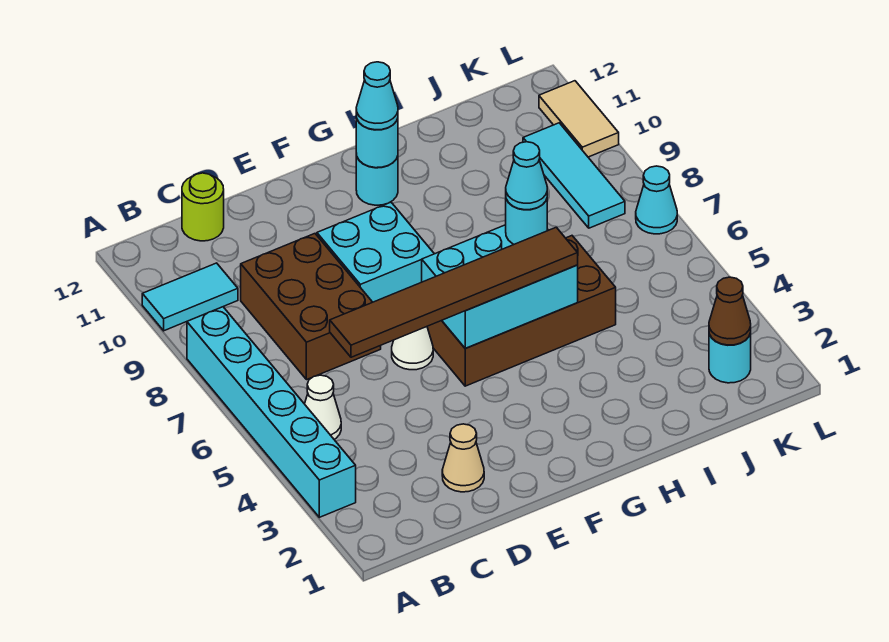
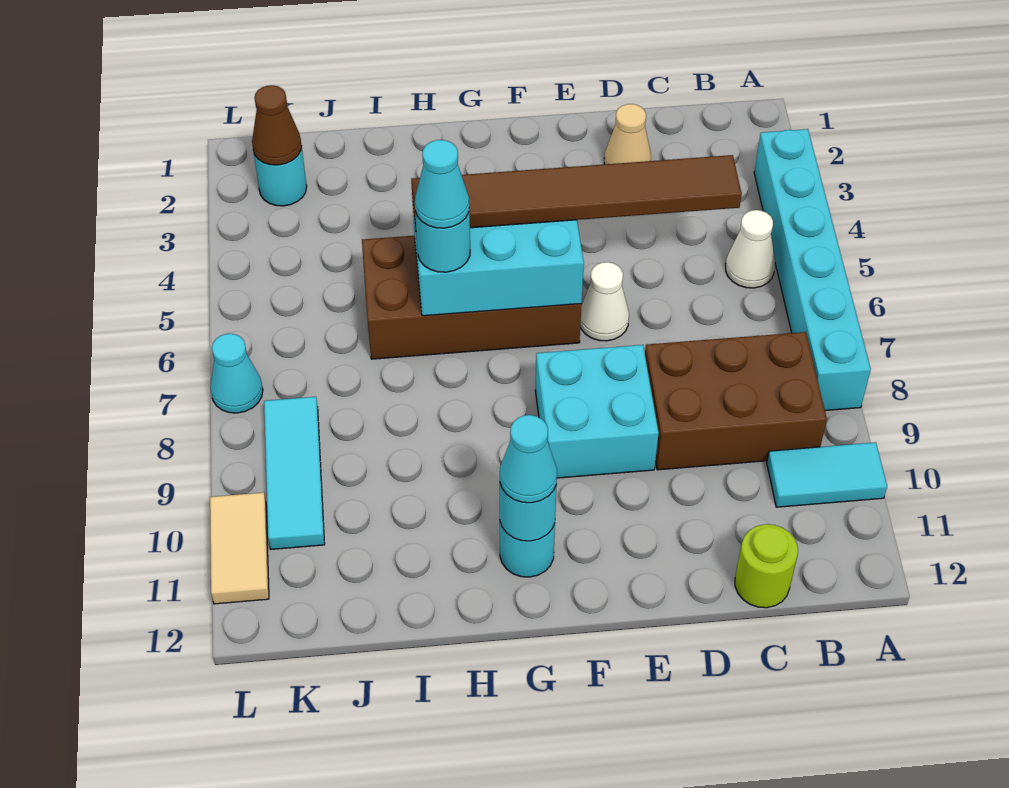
brown 2x3 brick [241,234,381,380] -> brown 2x3 brick turned to [645,332,827,470]

